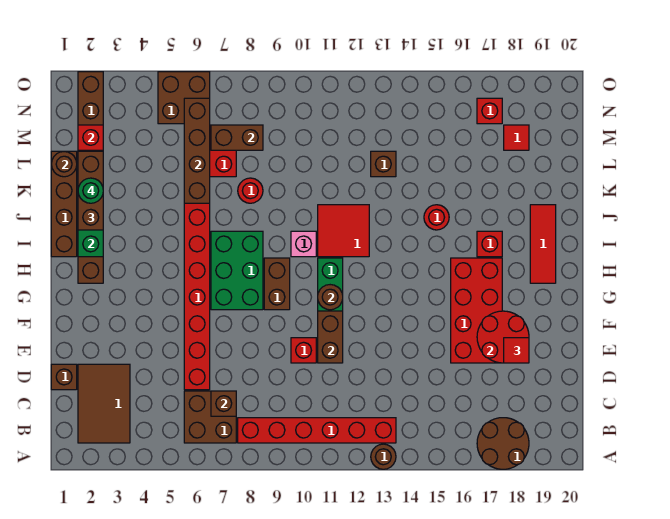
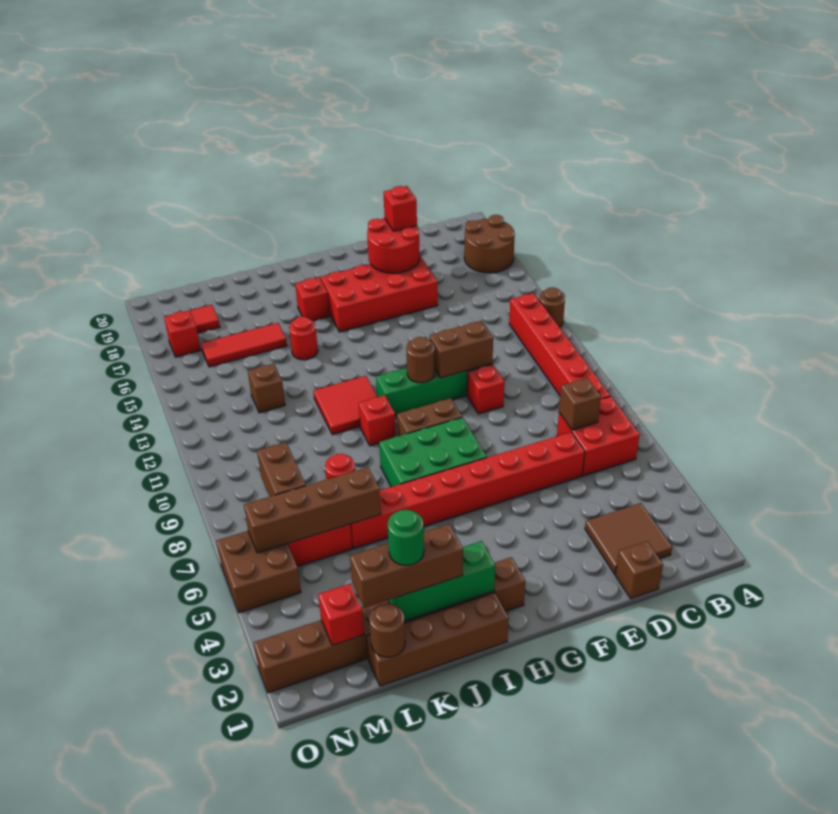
brown 2x3 tile [78,364,130,443] -> brown 2x2 tile [585,503,672,574]
brown 2x2 brick [184,391,236,443] -> red 2x2 brick [557,396,640,476]
red 1x1 tile [504,338,529,363] -> red 1x1 brick [383,186,417,231]
red 1x3 tile [530,205,556,283] -> red 1x3 tile moved to [201,323,287,367]
pink 1x1 brick [291,231,316,257] -> red 1x1 brick [359,395,396,446]

